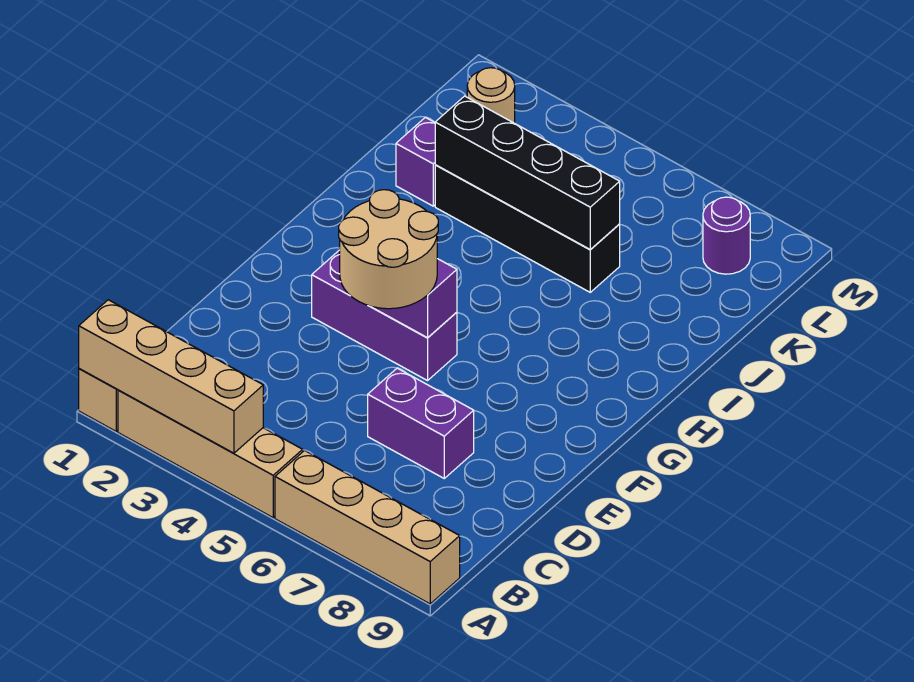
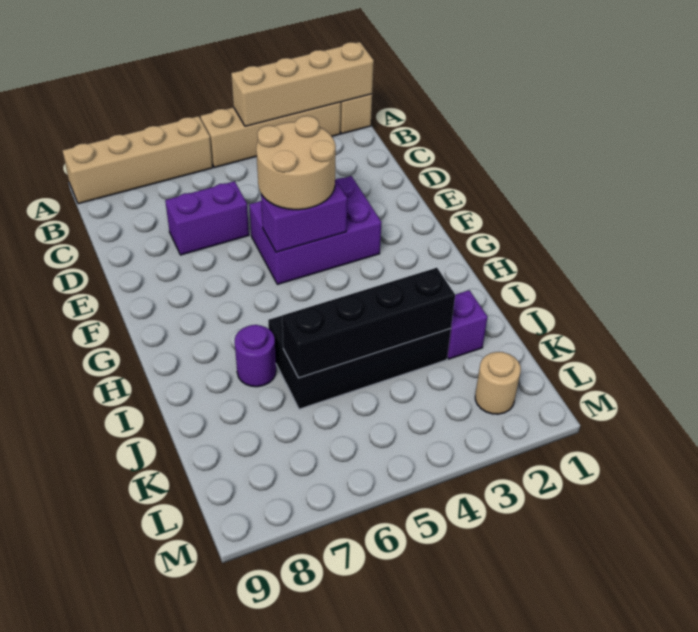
purple 1x3 brick [312,250,457,381] -> purple 2x3 brick [249,176,381,284]
black 1x4 brick [435,165,620,292] -> black 2x4 brick [268,316,451,409]
purple 1x1 round brick [703,197,750,274] -> purple 1x1 round brick moved to [235,325,276,387]

